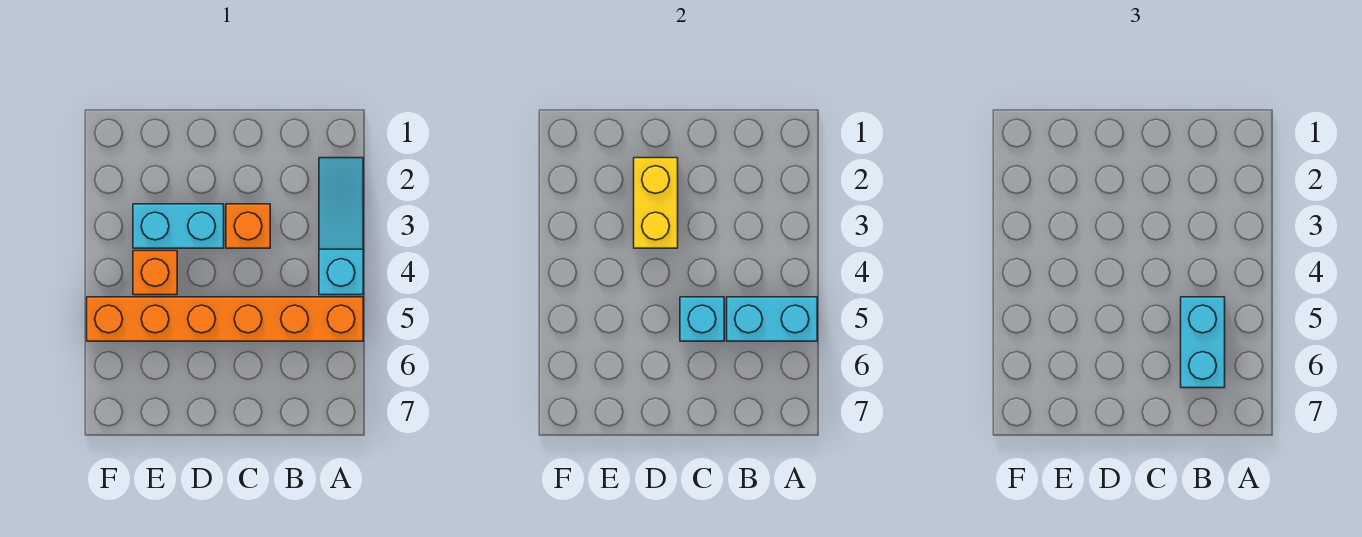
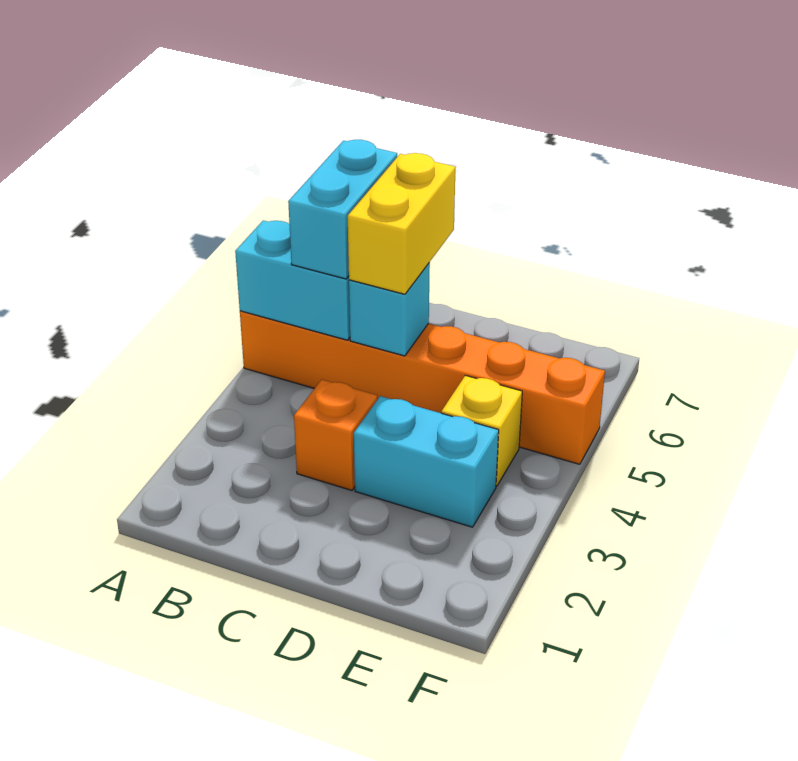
cyan 1x3 slope [319,158,363,295] -> none
yellow 1x2 brick [634,158,678,248] -> yellow 1x2 brick moved to [348,153,455,294]
orange 1x1 brick [133,251,177,295] -> yellow 1x1 brick [441,375,522,486]

